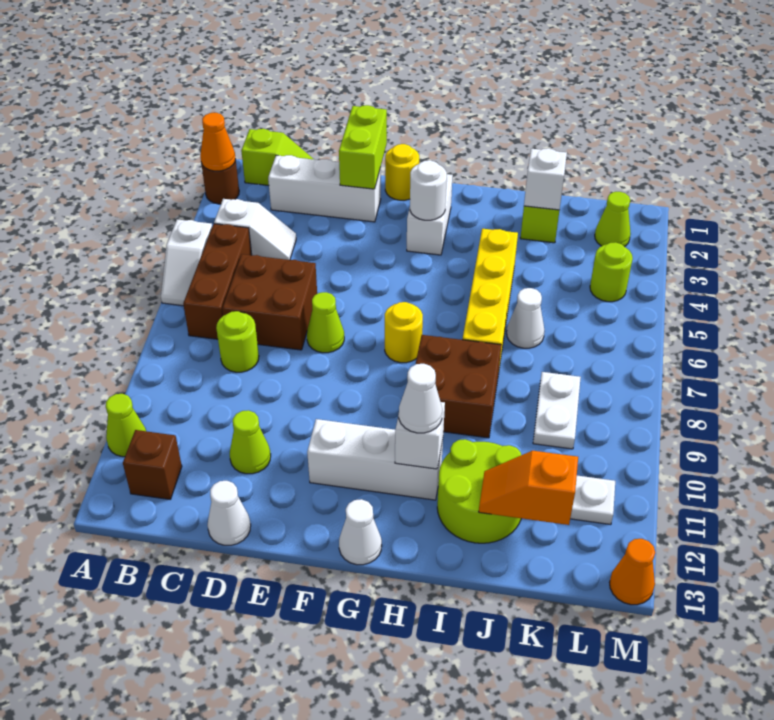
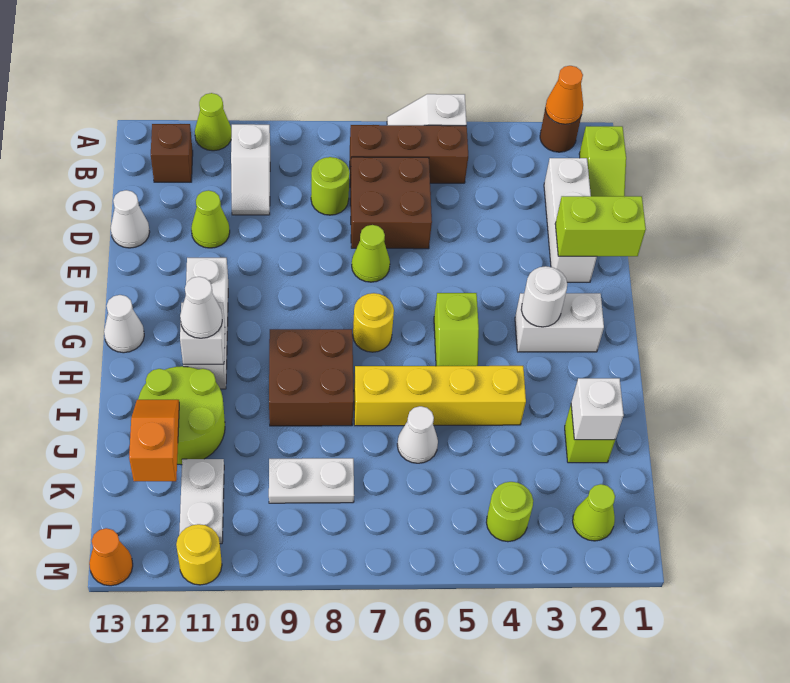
white 1x2 slope [214,199,296,260] -> white 1x2 slope moved to [231,124,270,215]
yellow 1x1 round brick [385,144,419,200] -> yellow 1x1 round brick moved to [176,524,222,585]
none -> lime 1x2 slope [434,293,479,366]

